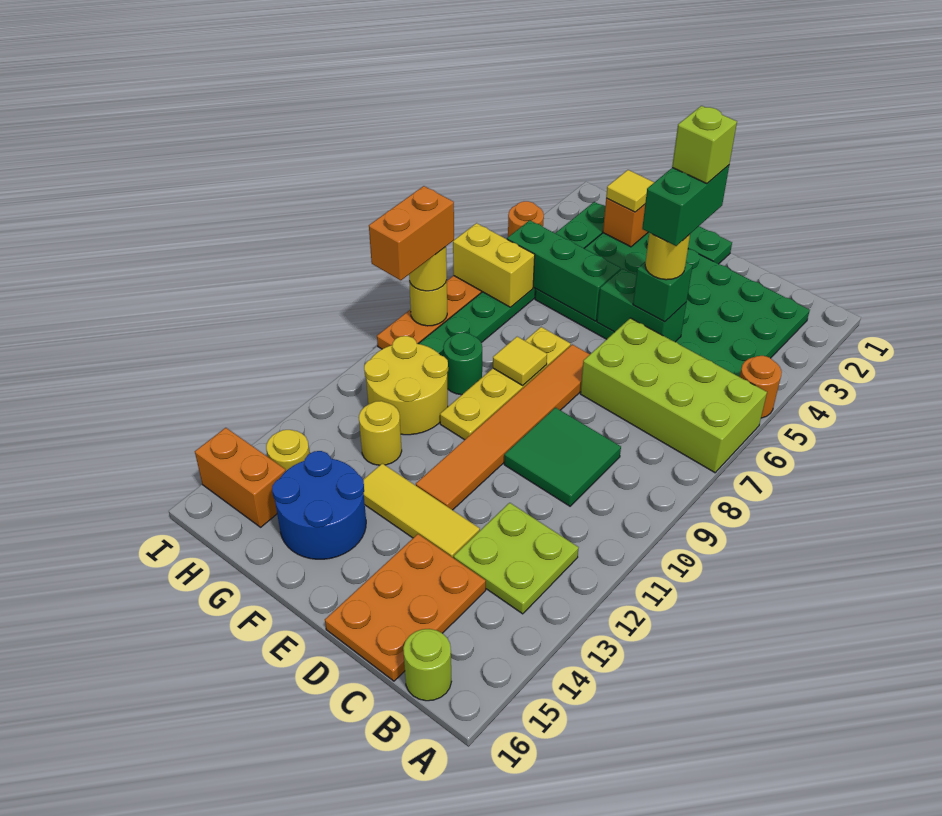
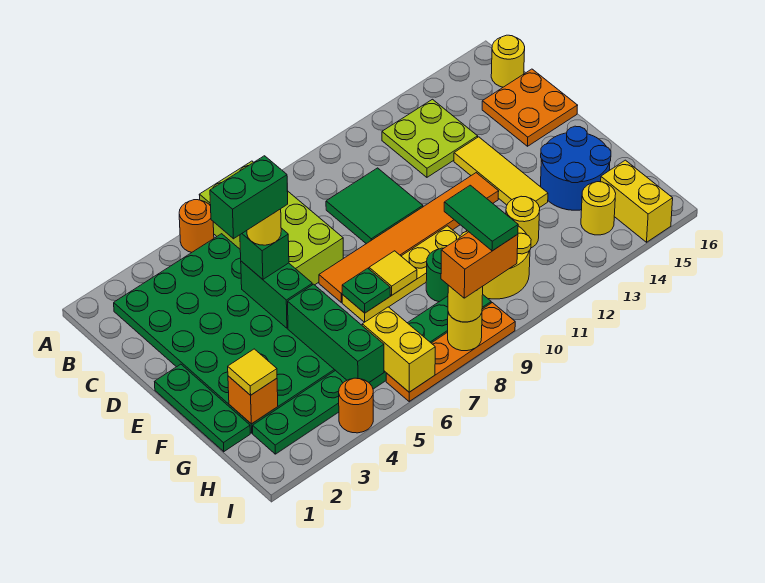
lime 1x1 round brick [403,629,451,701] -> yellow 1x1 round brick [491,35,525,87]
orange 2x3 plate [325,534,486,681] -> orange 2x2 plate [482,69,578,146]
lime 1x1 brick [672,106,737,184] -> none
none -> green 1x1 plate [342,268,390,313]
none -> green 1x2 tile [444,185,518,251]
orange 1x2 brick [195,428,286,527] -> yellow 1x2 brick [601,160,673,242]

